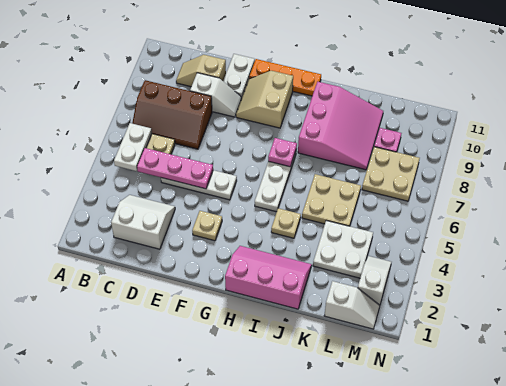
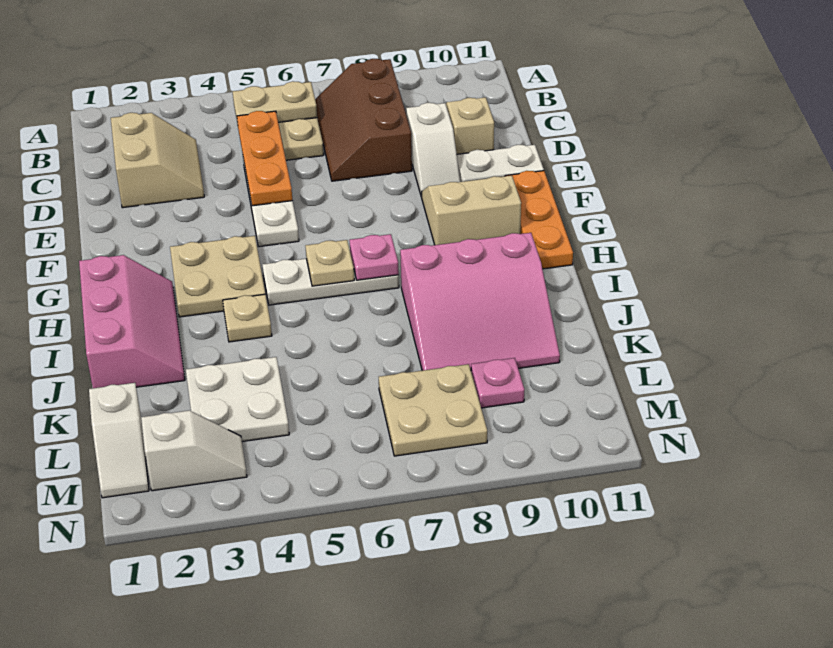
white 1x2 plate [114,123,152,171] -> tan 1x2 plate [233,81,317,125]
white 2x2 slope [111,195,175,249] -> tan 2x2 slope [111,113,204,208]
pink 1x3 plate [137,148,213,189] -> orange 1x3 plate [237,111,292,206]
tan 1x1 plate [192,211,222,241] -> tan 1x1 plate moved to [305,240,354,286]
tan 2x2 plate [302,174,361,226] -> tan 2x2 plate moved to [170,236,265,317]

